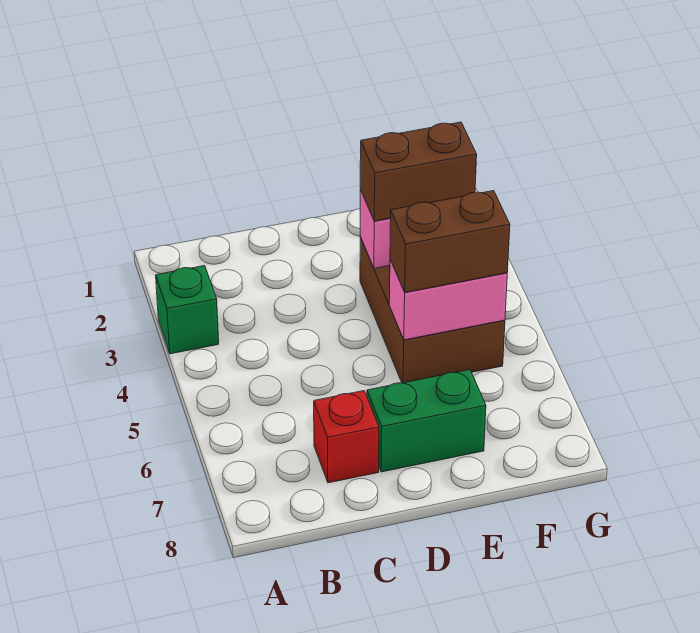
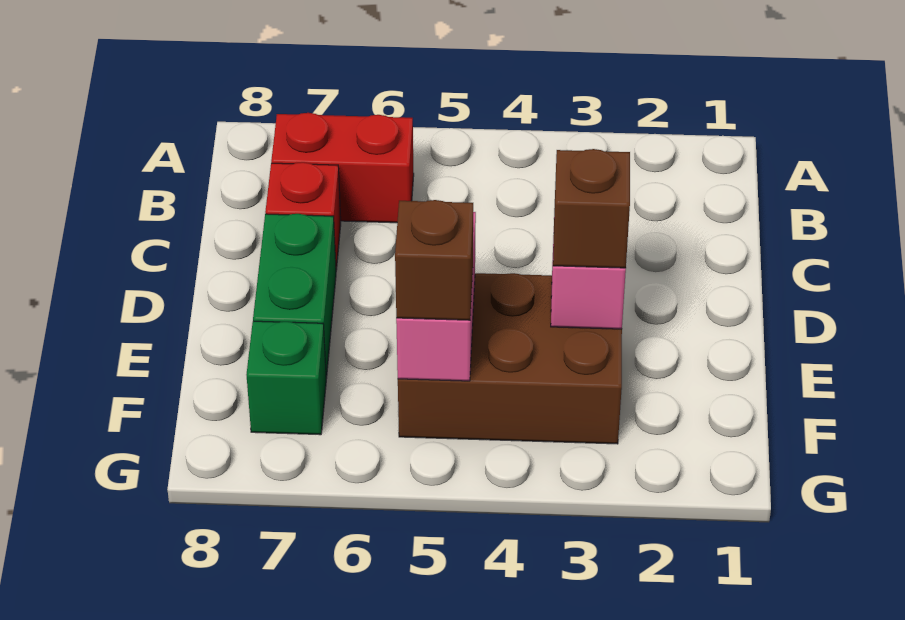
green 1x1 brick [156,266,219,354] -> green 1x1 brick moved to [247,321,326,435]
none -> red 1x2 brick [271,113,414,223]
brown 1x2 brick [360,122,477,221] -> brown 1x1 brick [553,149,630,268]
brown 1x2 brick [390,191,510,292] -> brown 1x1 brick [395,200,473,320]

